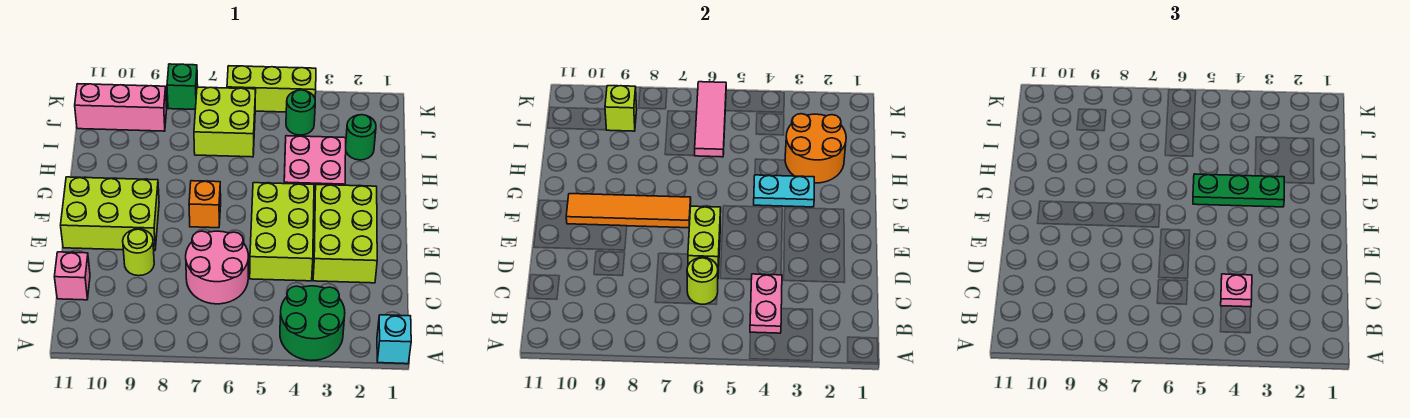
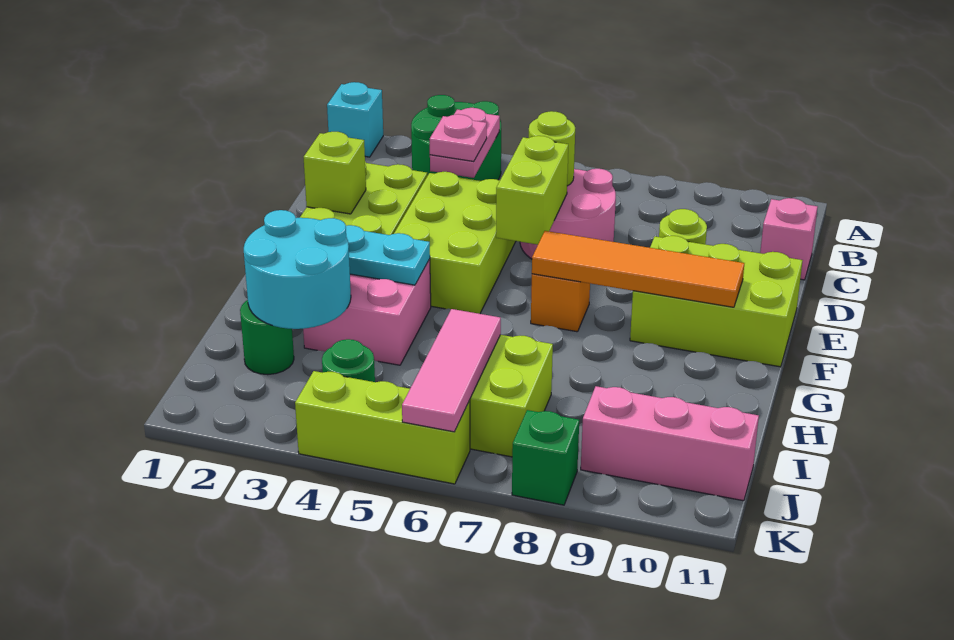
green 1x3 plate [1193,174,1284,207] -> none
orange 2x2 round brick [785,114,846,183] -> cyan 2x2 round brick [244,210,351,329]
lime 1x1 brick [605,86,637,131] -> lime 1x1 brick moved to [304,132,366,214]

